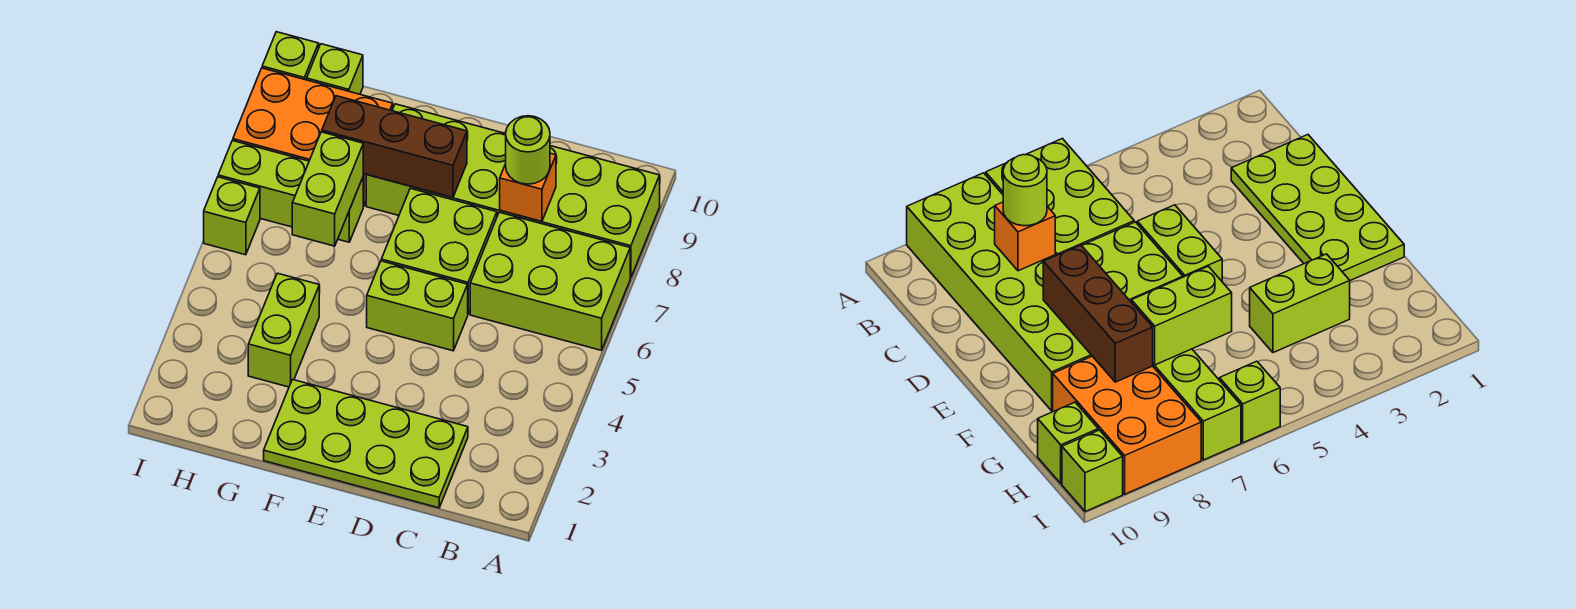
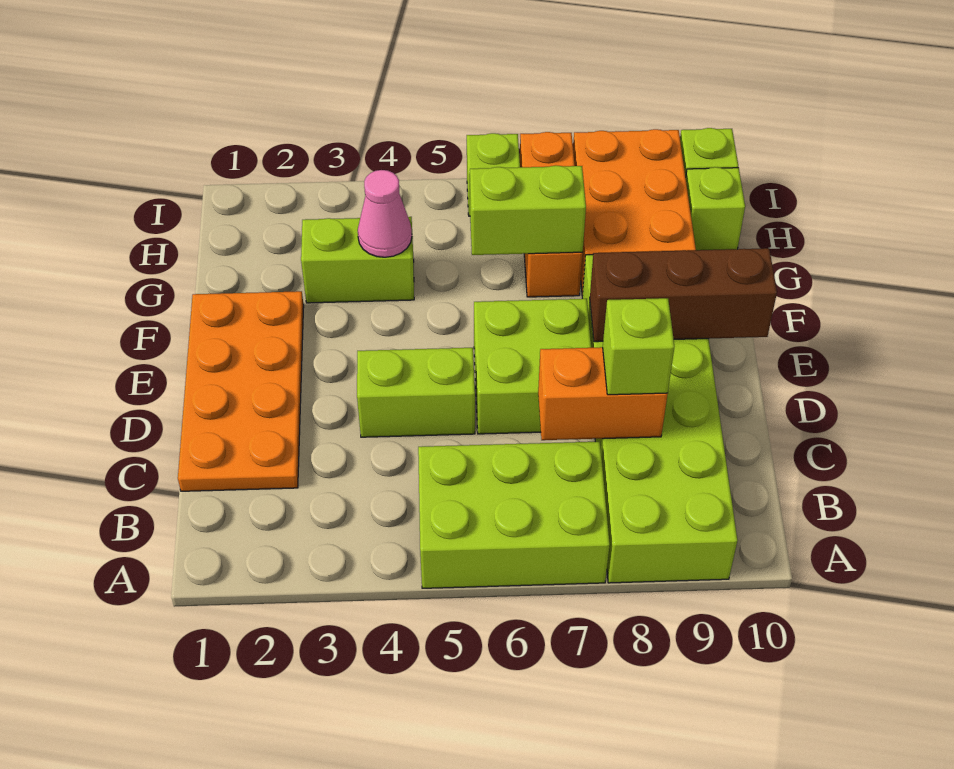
lime 2x3 brick [470,212,630,350] -> lime 2x3 brick turned to [418,441,610,588]
lime 2x4 plate [264,380,468,508] -> orange 2x4 plate [178,291,304,491]
orange 1x1 brick [500,153,556,222] -> orange 1x2 brick [538,347,668,440]
lime 1x1 round brick [506,116,550,184] -> lime 1x1 brick [603,298,674,395]
lime 1x2 brick [367,261,468,351] -> lime 1x2 brick turned to [357,348,475,437]
brown 1x3 brick [322,96,467,198] -> brown 1x3 brick turned to [590,248,777,342]
none -> pink 1x1 cone [358,170,412,257]
lime 1x3 brick [218,141,363,242] -> orange 1x3 brick [520,132,583,297]

